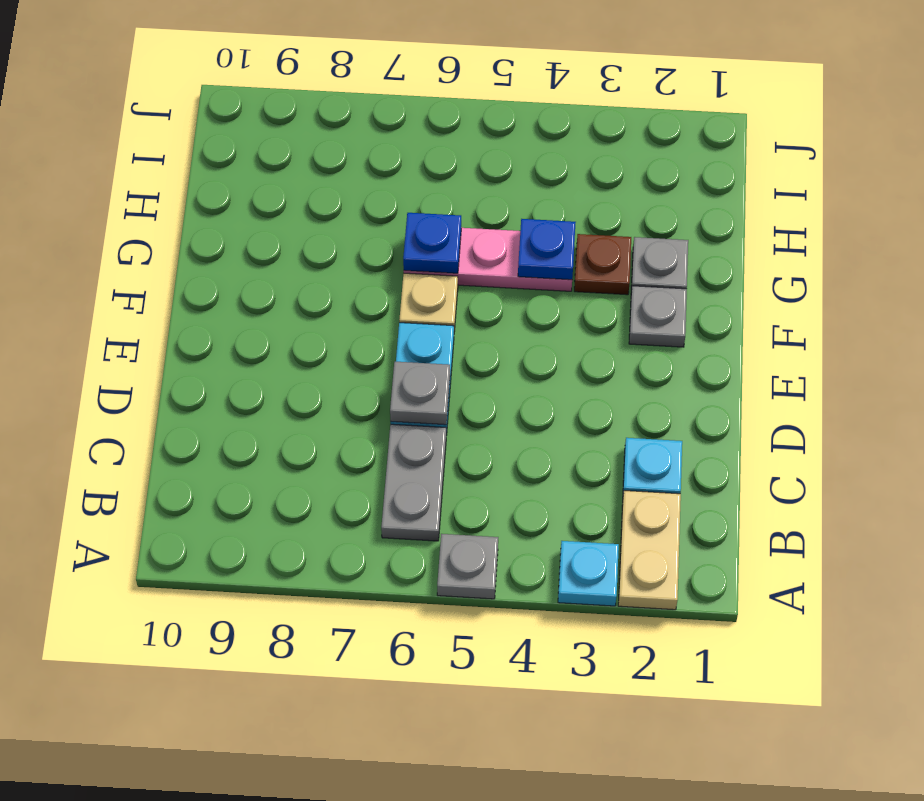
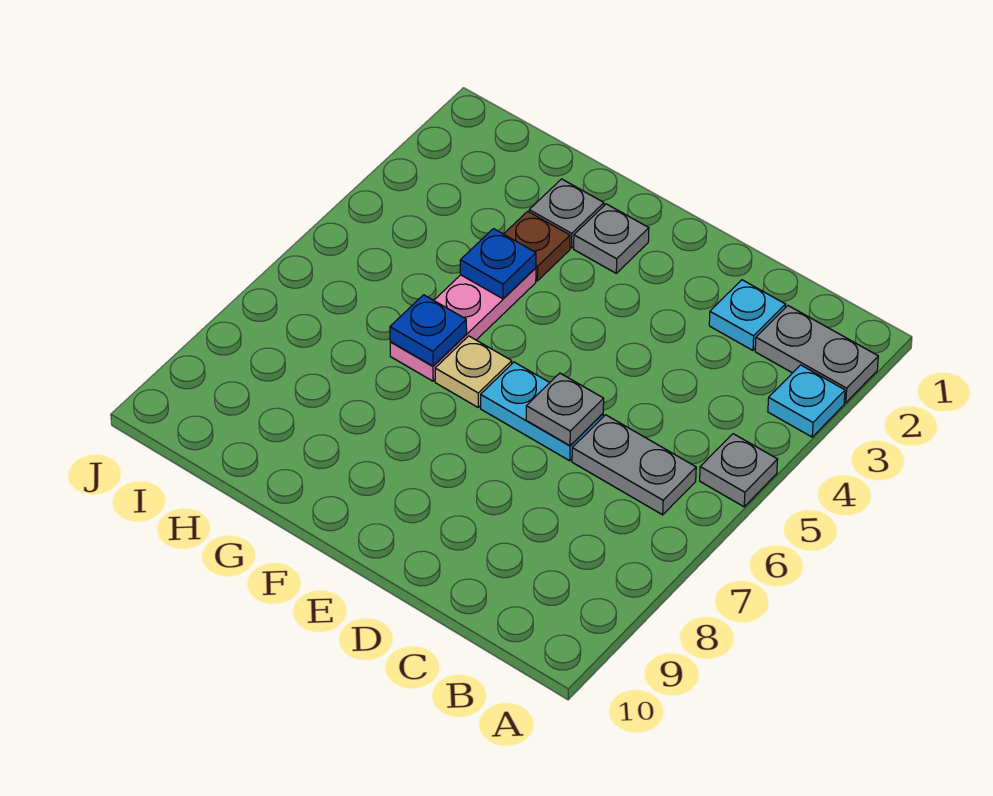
tan 1x2 plate [618,490,681,610] -> grey 1x2 plate [755,306,878,403]

